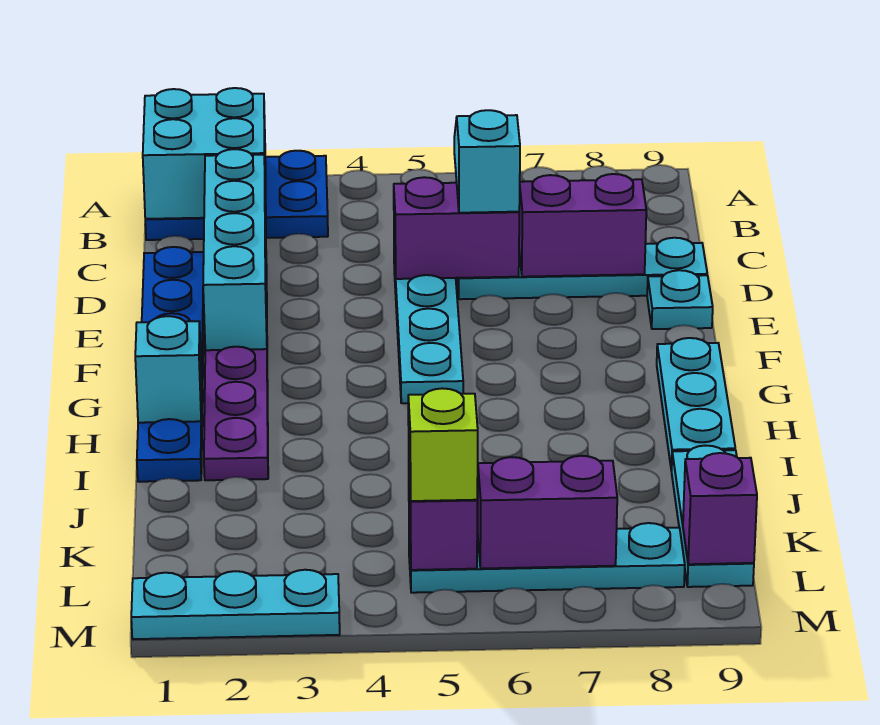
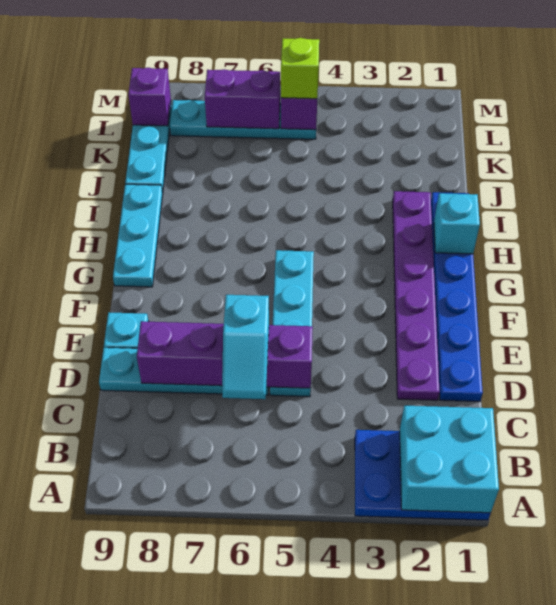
cyan 1x4 brick [203,149,267,350] -> none
cyan 1x3 plate [131,570,340,639] -> none

